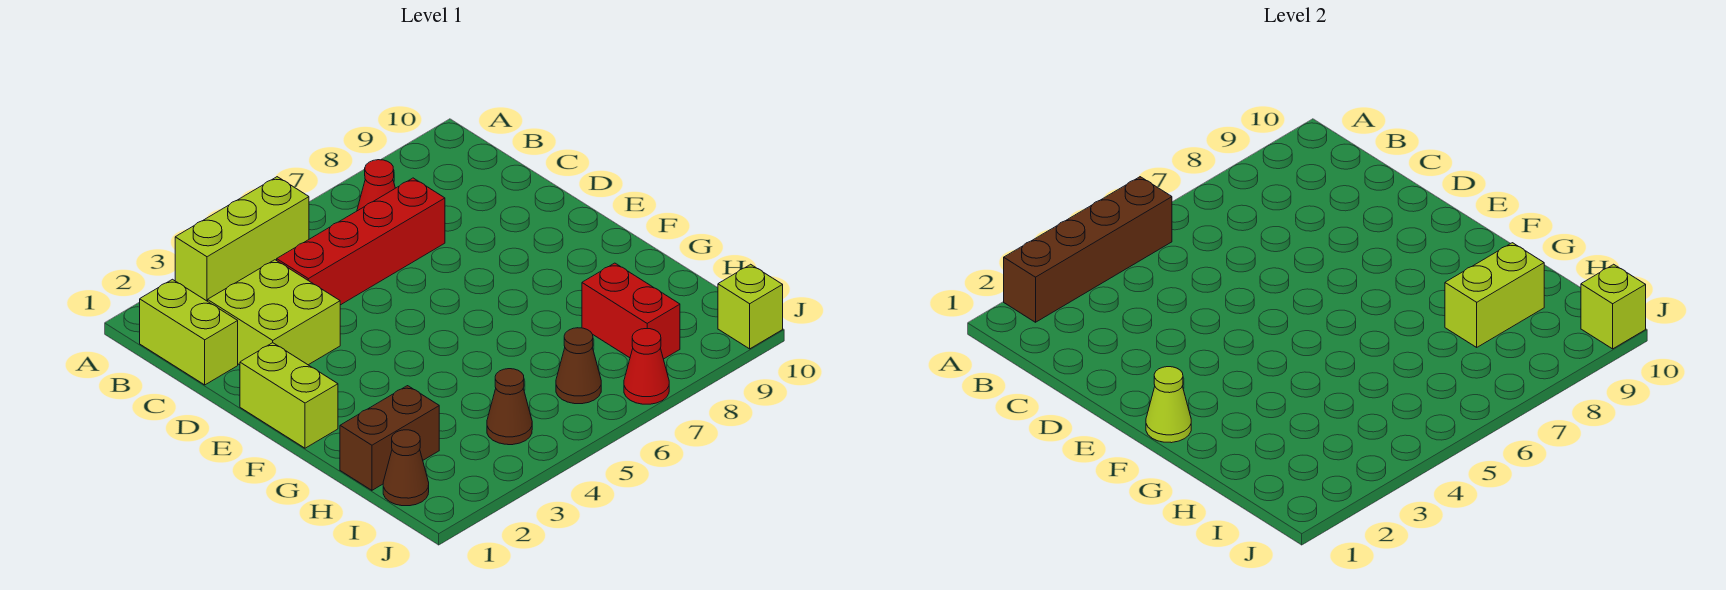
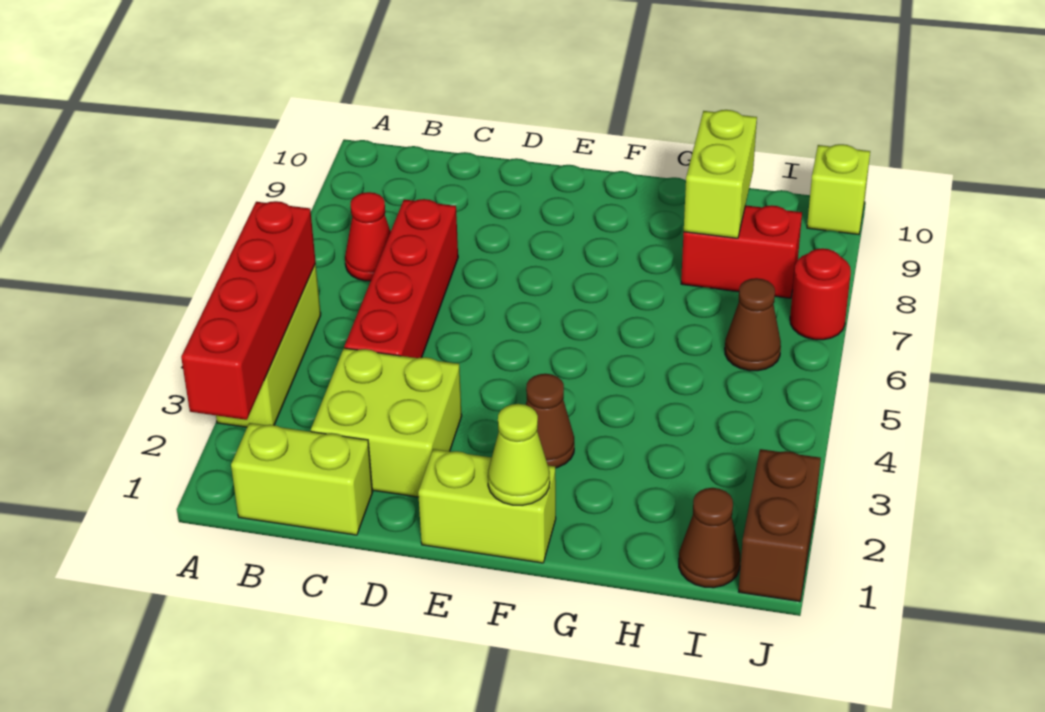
brown 1x4 brick [1004,177,1172,322] -> red 1x4 brick [181,201,316,420]
brown 1x2 brick [340,386,439,490] -> brown 1x2 brick moved to [739,449,821,601]
brown 1x1 cone [487,369,532,445] -> brown 1x1 cone moved to [526,374,574,468]
red 1x1 cone [624,329,669,404] -> red 1x1 round brick [790,248,851,340]
lime 1x1 brick [1581,264,1646,349] -> none

